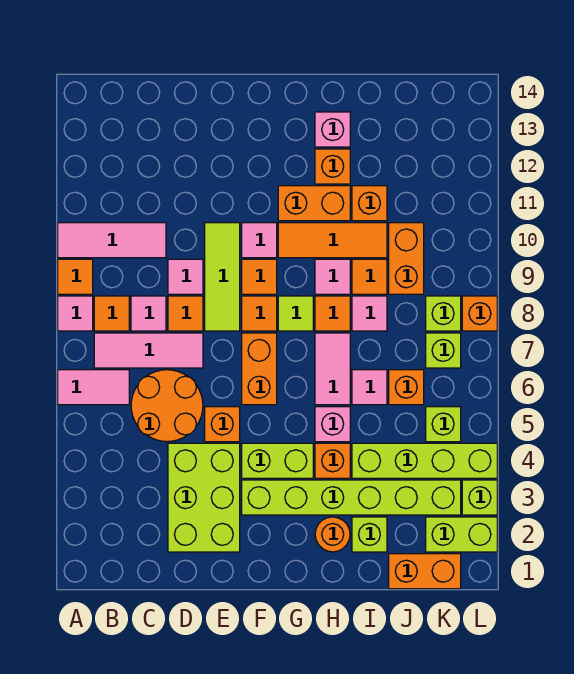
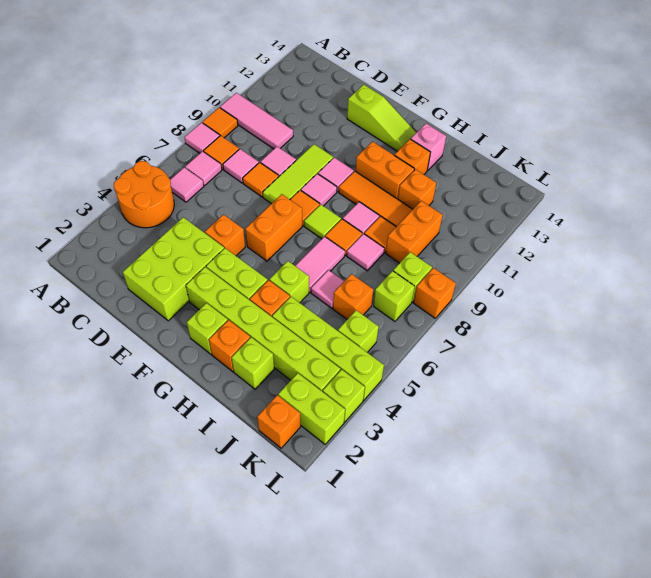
pink 1x2 tile [58,370,129,405] -> pink 1x1 tile [170,167,204,202]
pink 1x3 tile [94,333,203,368] -> pink 1x1 tile [185,151,222,186]
orange 2x2 round brick [131,370,203,442] -> orange 2x2 round brick moved to [114,161,174,228]
none -> lime 1x3 slope [347,85,416,151]
orange 1x1 tile [242,259,277,294] -> pink 1x1 tile [301,174,337,206]
none -> lime 1x1 brick [187,303,228,354]
orange 1x1 round brick [315,517,350,552] -> orange 1x1 brick [209,320,250,372]
pink 1x1 brick [315,407,350,442] -> lime 1x1 brick [270,261,309,303]
orange 1x2 brick [389,554,461,589] -> orange 1x1 brick [257,395,301,448]

